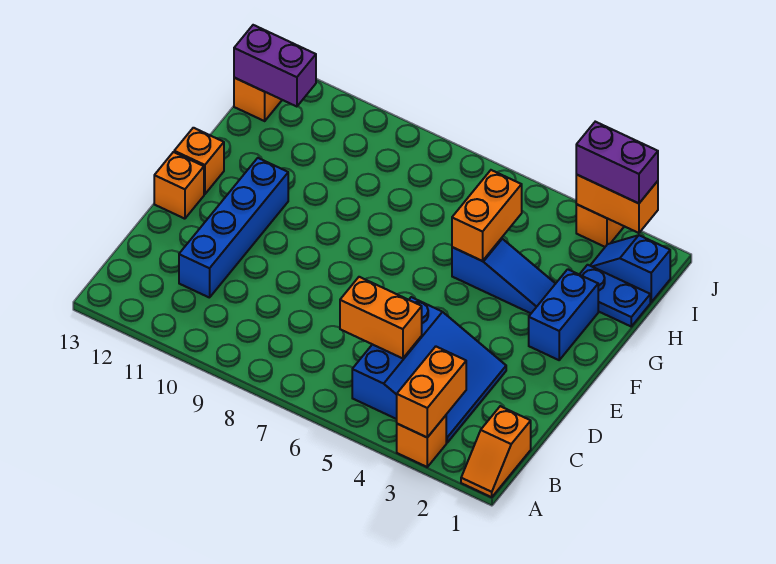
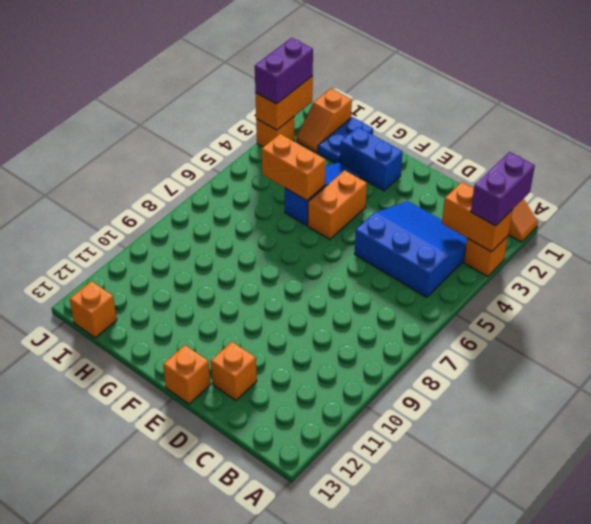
orange 1x2 brick [340,277,422,358] -> orange 1x2 brick moved to [308,170,367,239]
blue 1x4 brick [179,158,288,298] -> none
orange 1x1 brick [174,128,224,194] -> orange 1x1 brick moved to [211,342,257,401]
blue 1x2 slope [590,235,670,302] -> orange 1x2 slope [296,89,352,153]
purple 1x2 brick [234,25,316,107] -> purple 1x2 brick moved to [471,152,535,226]

